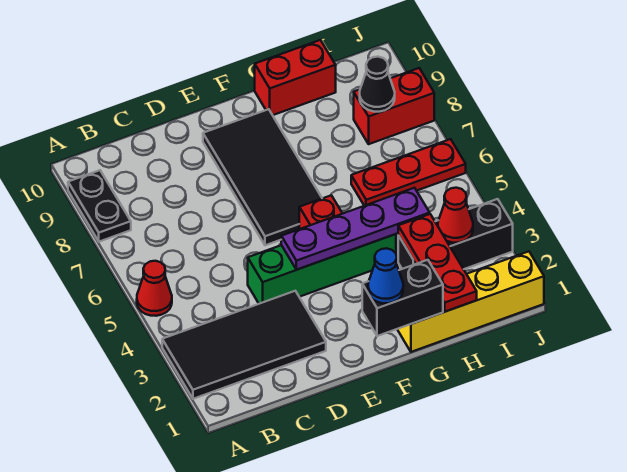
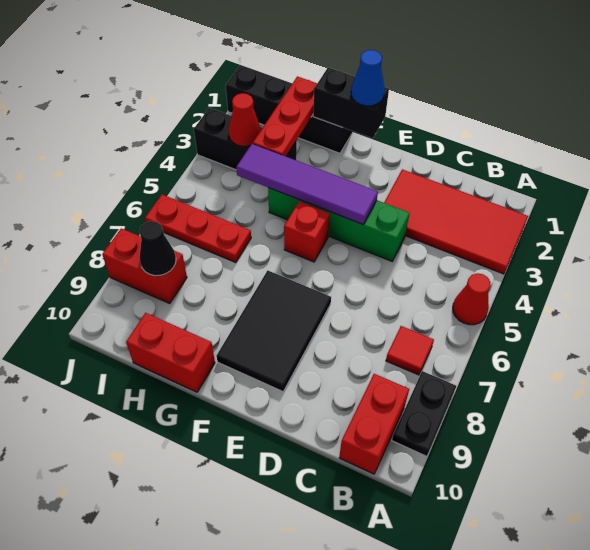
black 2x4 tile [162,291,326,399] -> red 2x4 tile [384,169,528,274]
none -> red 1x1 tile [386,326,434,375]
none -> red 1x2 brick [339,374,409,474]
purple 1x4 plate [281,188,430,270] -> purple 1x4 tile [236,144,378,224]
black 2x4 tile [203,109,322,245] -> black 2x3 tile [217,271,331,391]
yellow 1x4 brick [397,251,544,352] -> black 1x4 brick [226,66,353,153]

